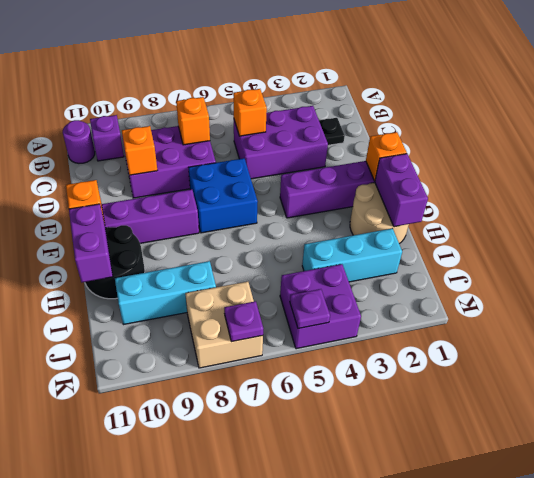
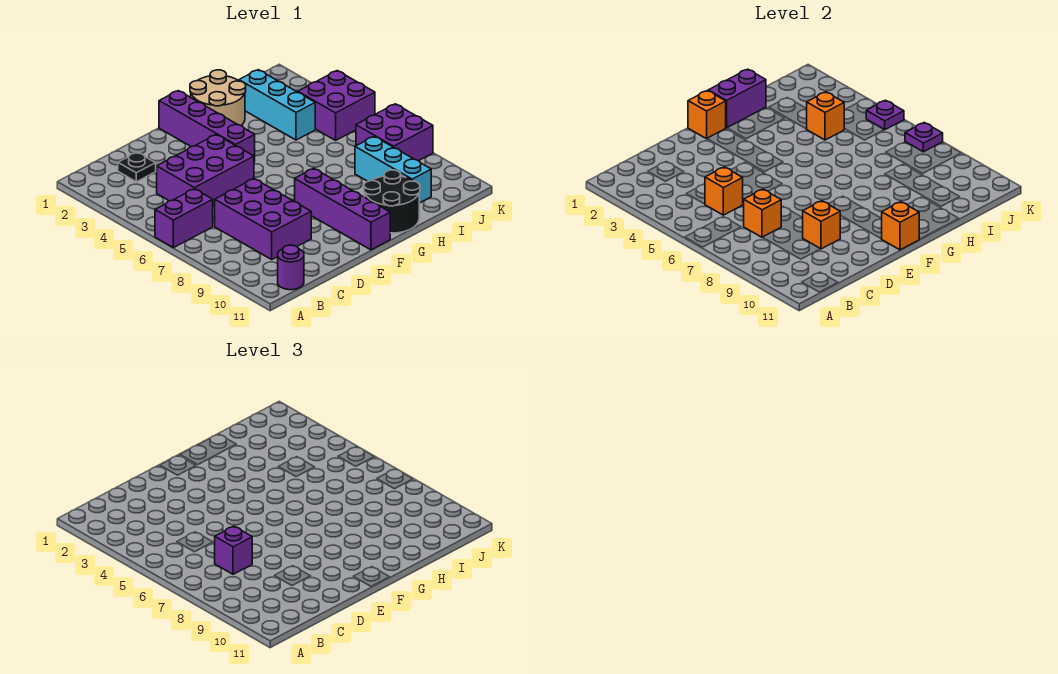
purple 1x1 brick [90,115,124,161] -> purple 1x1 brick moved to [215,526,252,574]
purple 2x3 brick [234,106,328,179] -> purple 2x3 brick turned to [157,135,254,205]
blue 2x2 brick [188,158,258,233] -> none
purple 1x2 brick [69,204,113,282] -> purple 1x2 brick moved to [155,189,213,248]
none -> orange 1x1 brick [807,92,844,140]
tan 2x2 brick [185,282,263,368] -> purple 2x2 brick [356,104,433,161]

